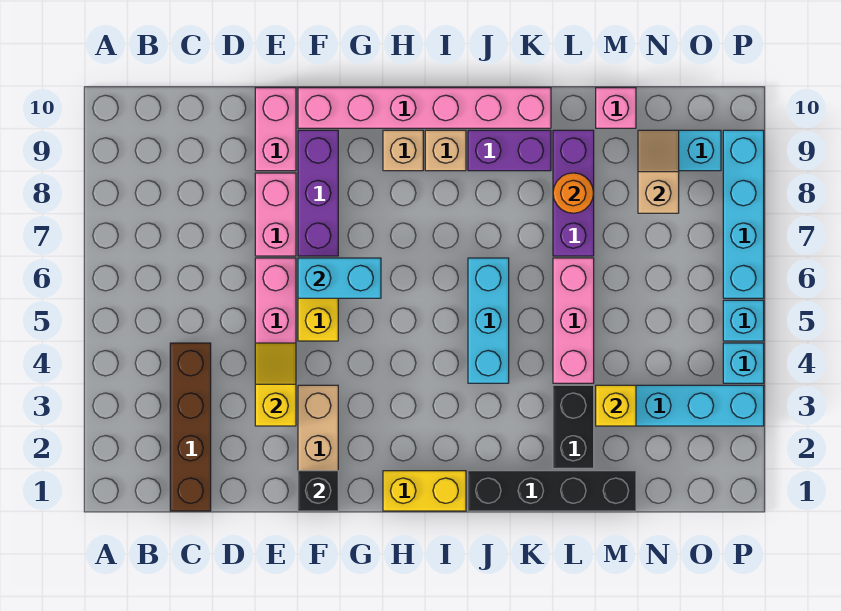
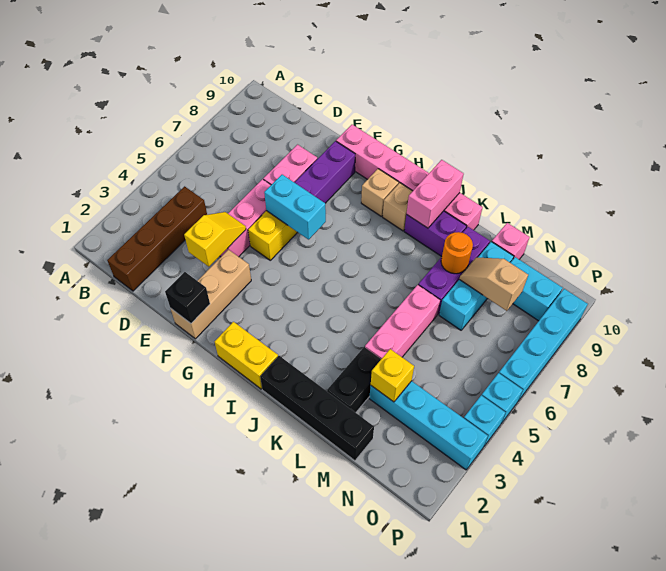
pink 1x2 brick [255,88,296,171] -> pink 1x2 brick moved to [407,160,464,228]
cyan 1x3 brick [468,258,509,383] -> cyan 1x3 brick moved to [439,242,514,330]
tan 1x2 slope [638,130,679,213] -> tan 1x2 slope turned to [459,257,528,311]

